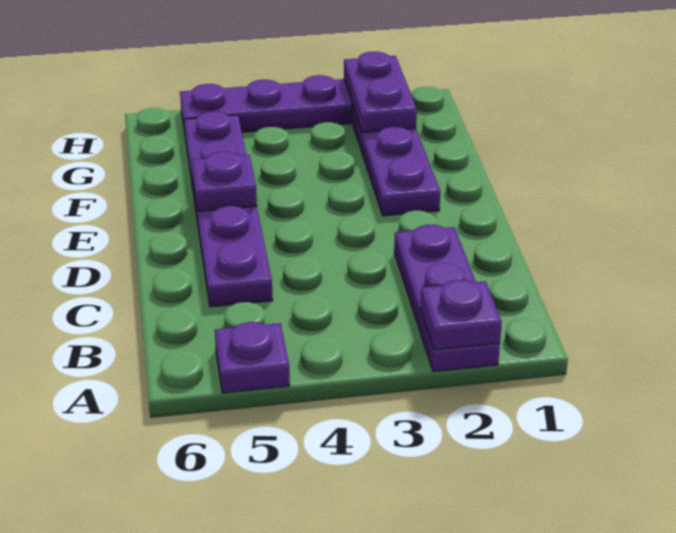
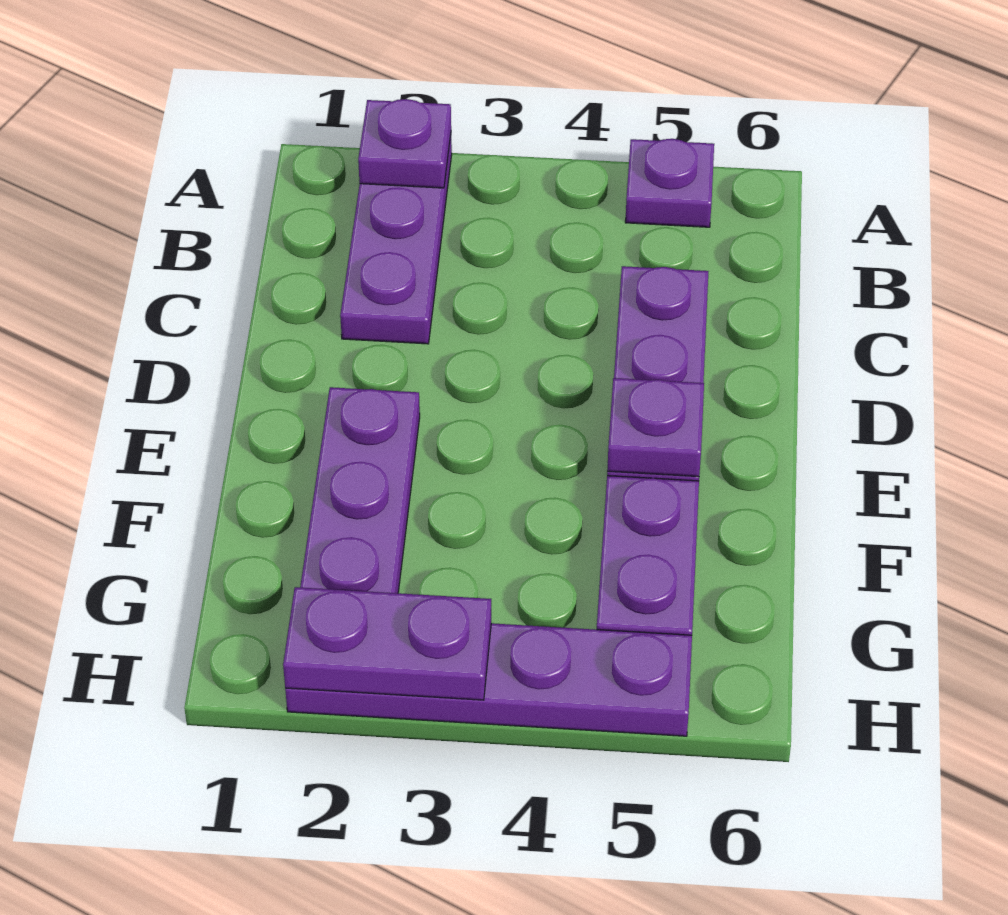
purple 1x2 plate [344,52,417,133] -> purple 1x2 plate turned to [283,587,491,700]

